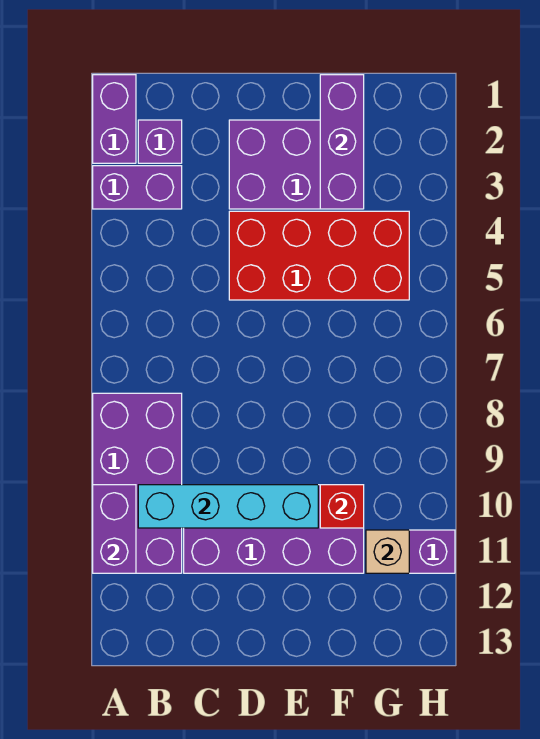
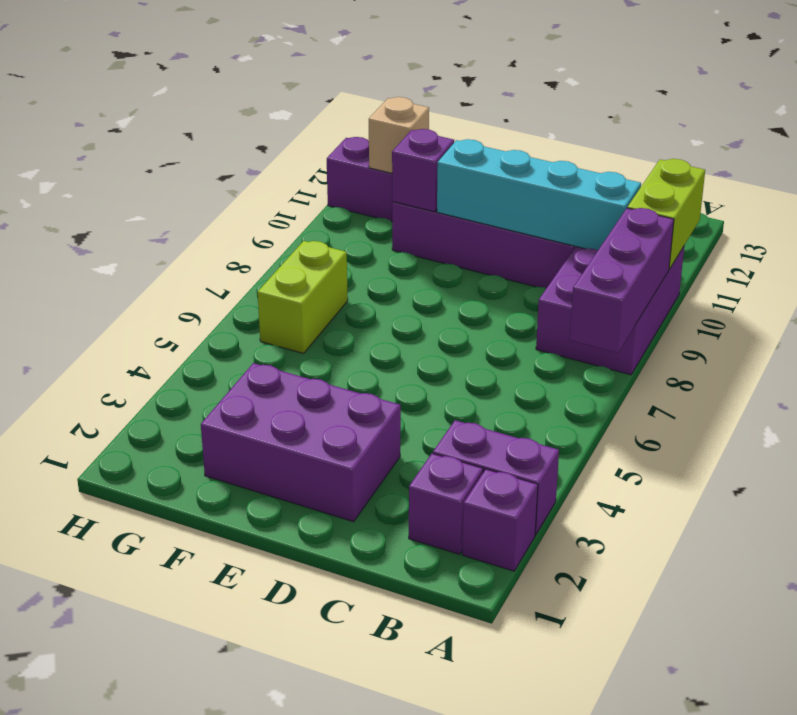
purple 1x2 brick [93,75,136,163] -> purple 1x1 brick [462,469,538,571]
purple 2x4 brick [93,393,182,573] -> purple 2x3 brick [536,247,684,375]
purple 1x2 brick [93,485,136,573] -> lime 1x2 brick [627,159,705,269]
red 2x4 brick [229,211,409,300] -> none
purple 1x3 brick [320,75,364,209] -> purple 1x3 brick moved to [570,208,674,353]
red 1x1 brick [320,485,364,528] -> purple 1x1 brick [392,129,454,212]
none -> lime 1x2 brick [258,241,348,353]

